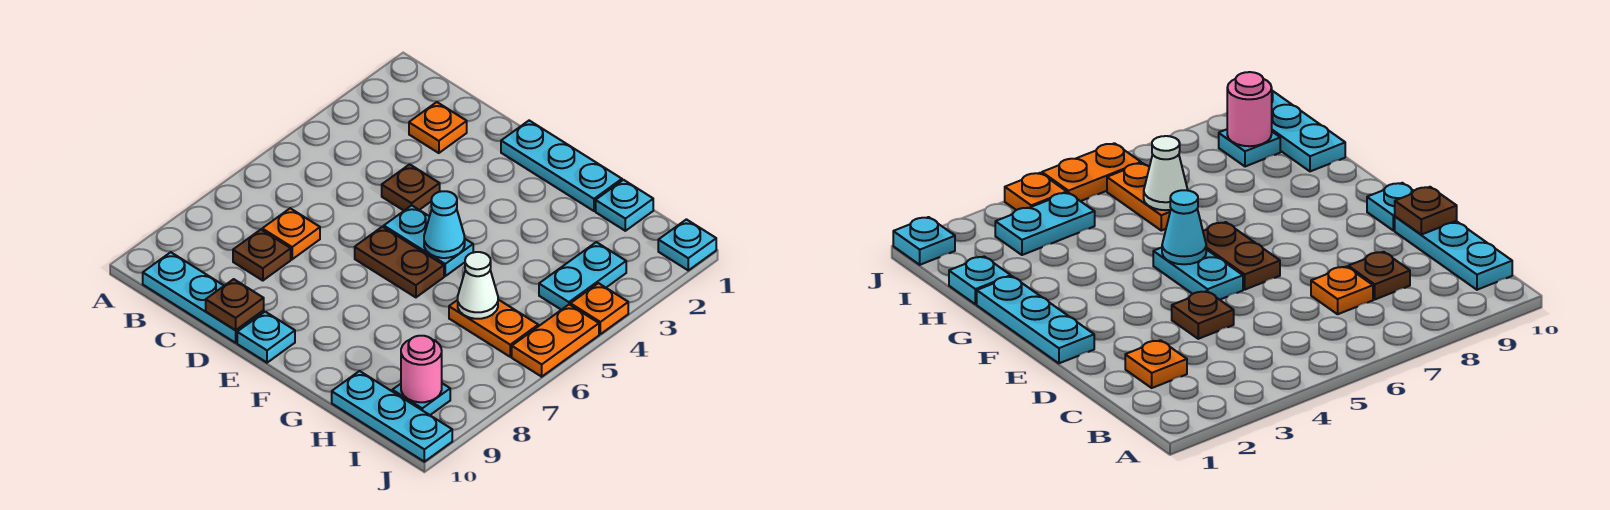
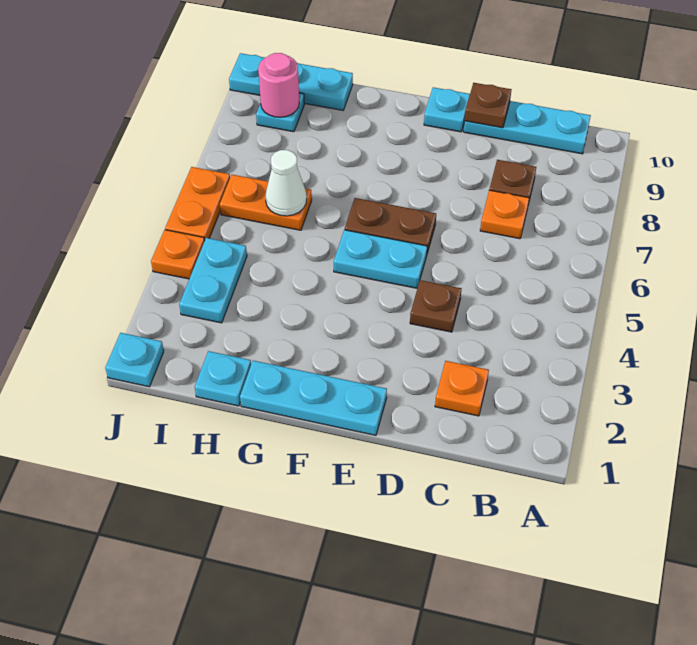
cyan 1x1 cone [424,191,465,258] -> none

